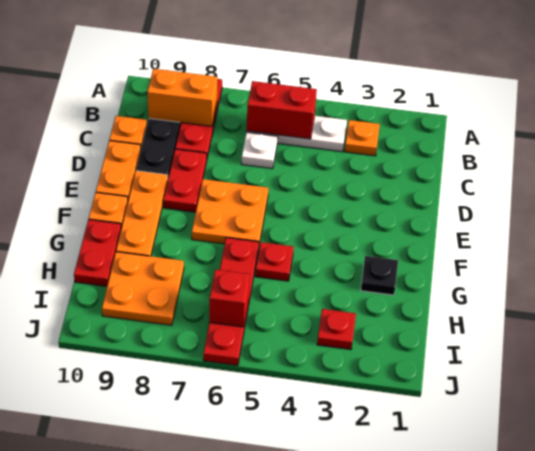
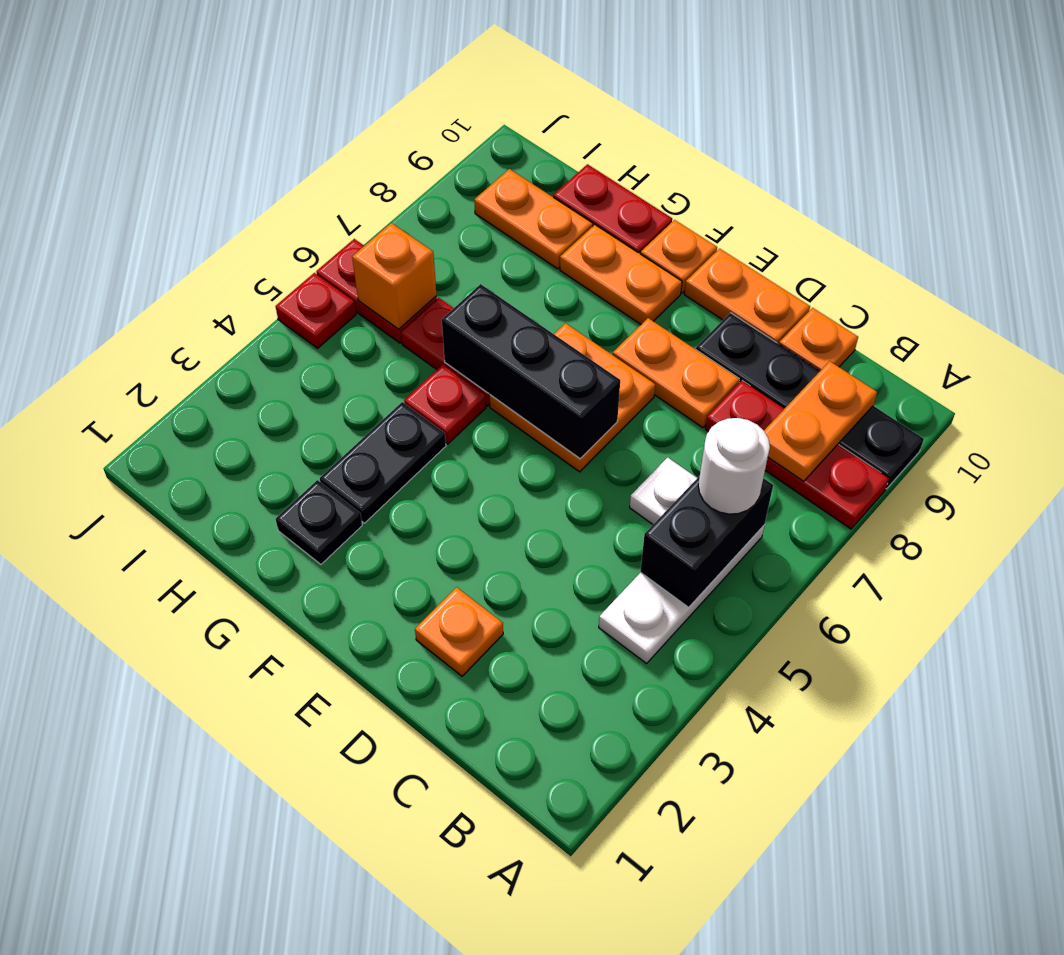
orange 1x1 plate [345,120,380,156] -> orange 1x1 plate moved to [415,587,503,676]
red 1x2 brick [247,81,317,139] -> black 1x2 brick [640,476,773,607]
none -> white 1x1 round brick [698,418,770,514]
orange 1x2 brick [147,69,217,126] -> orange 1x2 plate [764,361,877,482]
red 1x2 plate [163,149,207,212] -> orange 1x2 plate [613,318,740,428]
none -> black 1x3 brick [442,284,620,459]
orange 1x3 plate [116,171,168,256] -> orange 1x2 plate [560,225,682,324]
none -> black 1x2 plate [320,402,446,523]
orange 2x2 plate [102,252,184,325] -> orange 1x2 plate [474,169,593,269]
red 1x1 plate [317,309,356,350] -> red 1x1 plate moved to [276,273,356,348]
red 1x1 brick [209,270,250,327] -> orange 1x1 brick [352,223,437,329]

